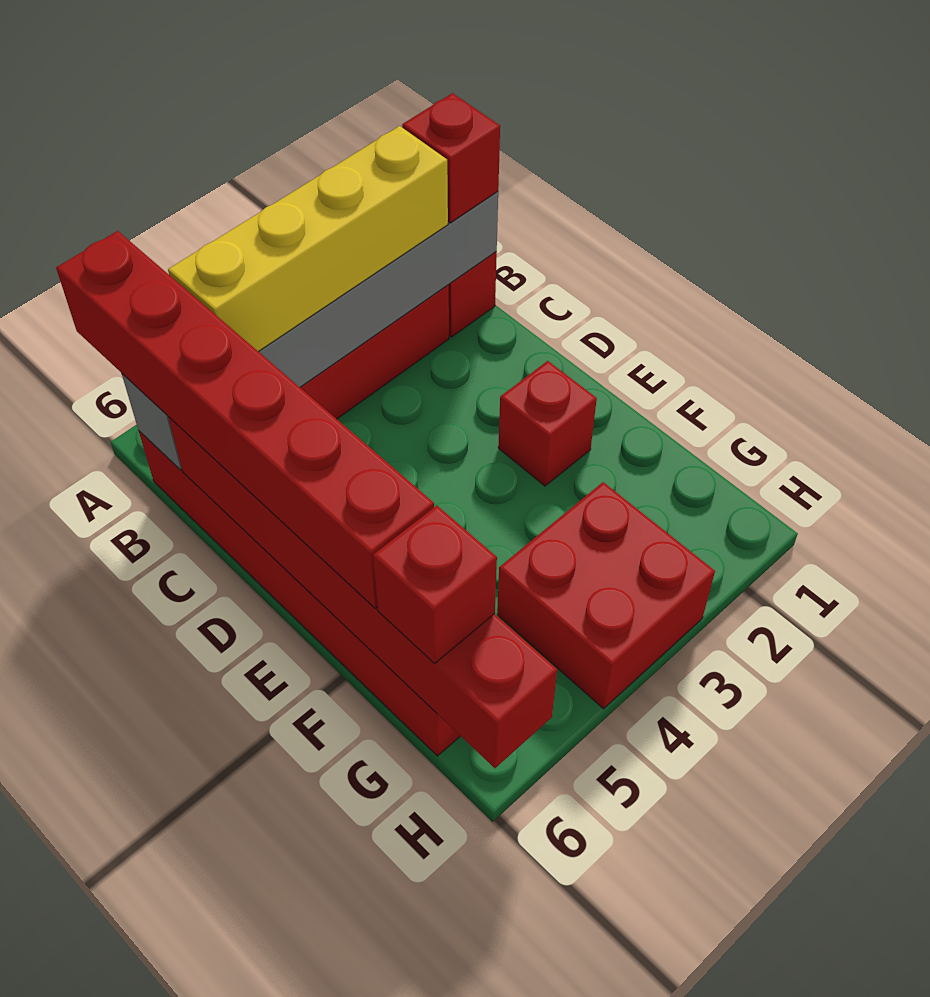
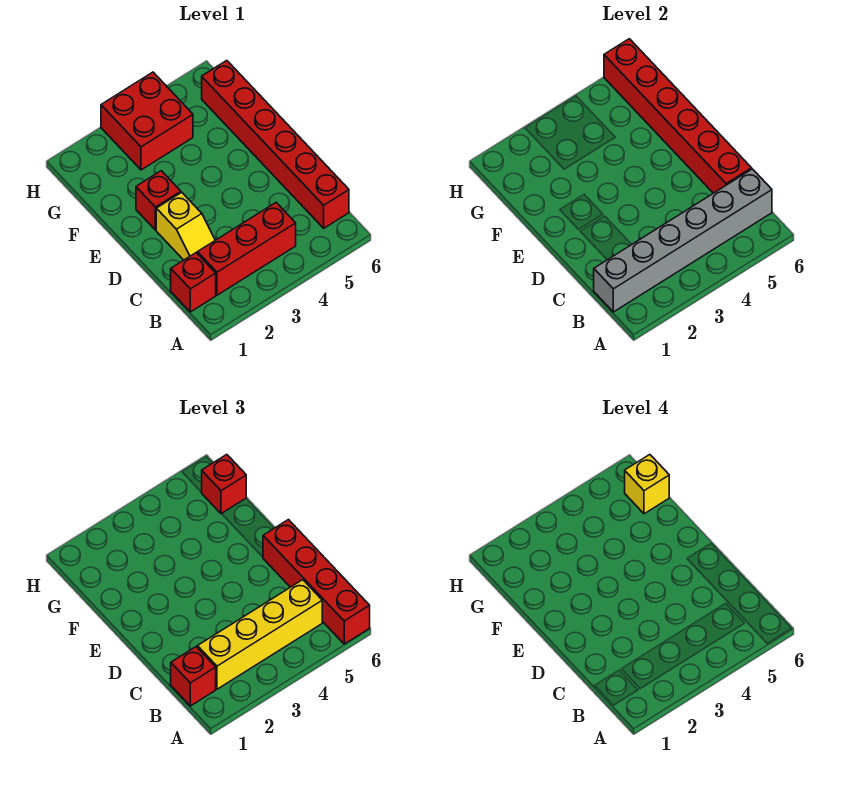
red 1x6 brick [56,231,434,608] -> red 1x4 brick [263,520,370,644]
none -> yellow 1x2 slope [156,192,215,260]
none -> yellow 1x1 brick [625,455,669,514]

